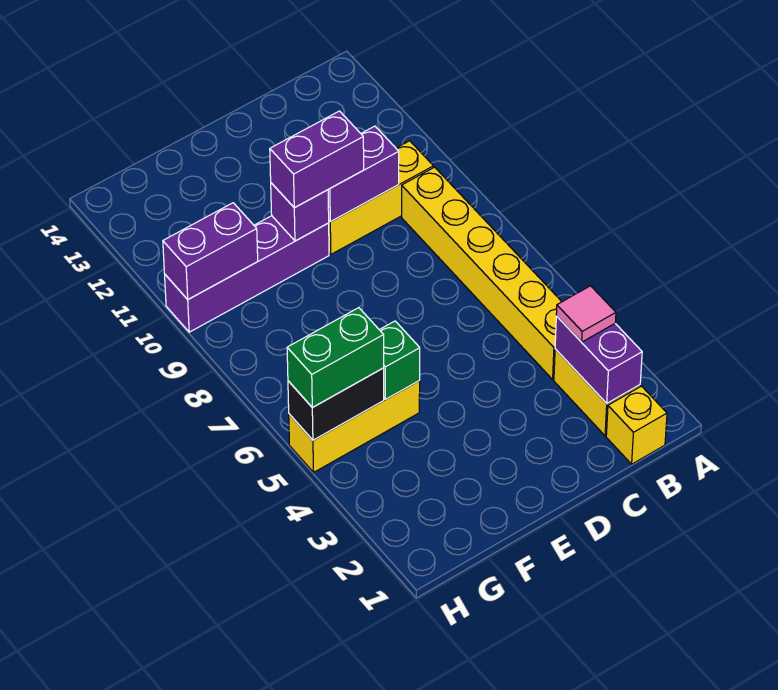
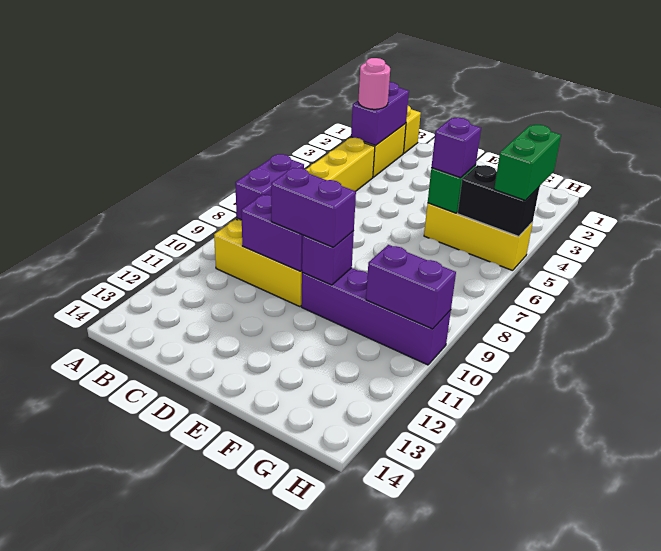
pink 1x1 tile [556,286,616,342] -> pink 1x1 round brick [358,58,390,109]
none -> purple 1x2 brick [235,154,304,220]
none -> purple 1x1 brick [431,118,481,178]
green 1x2 brick [287,308,384,408] -> green 1x2 brick turned to [494,125,561,200]

